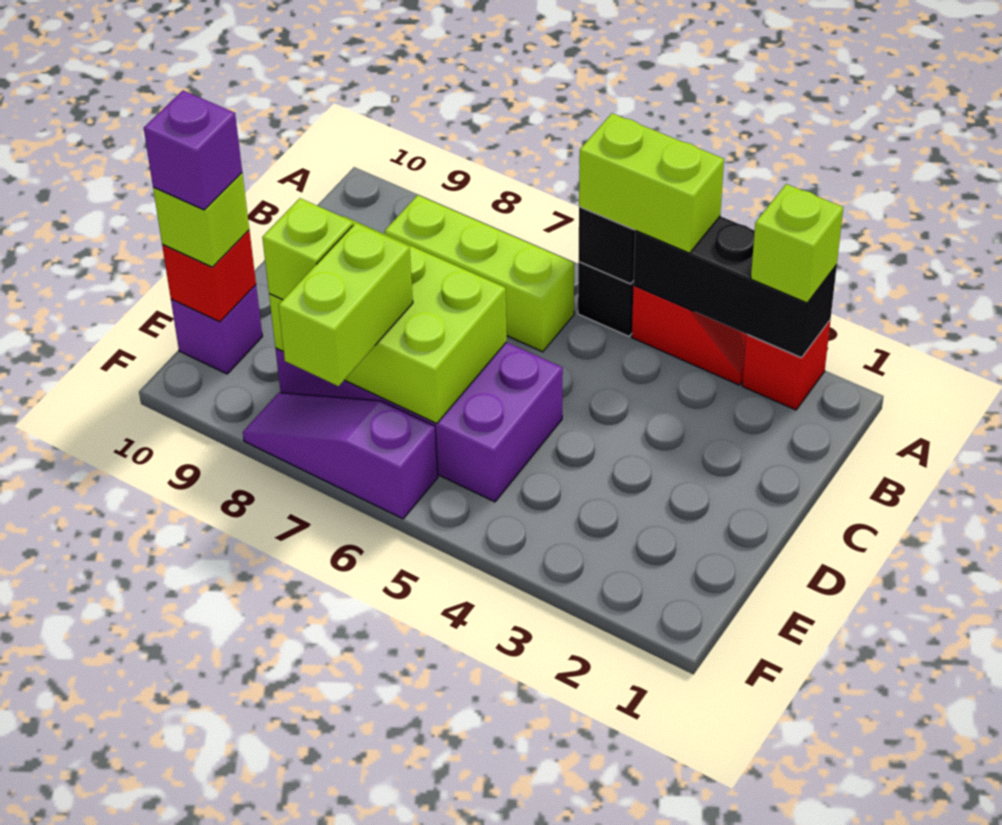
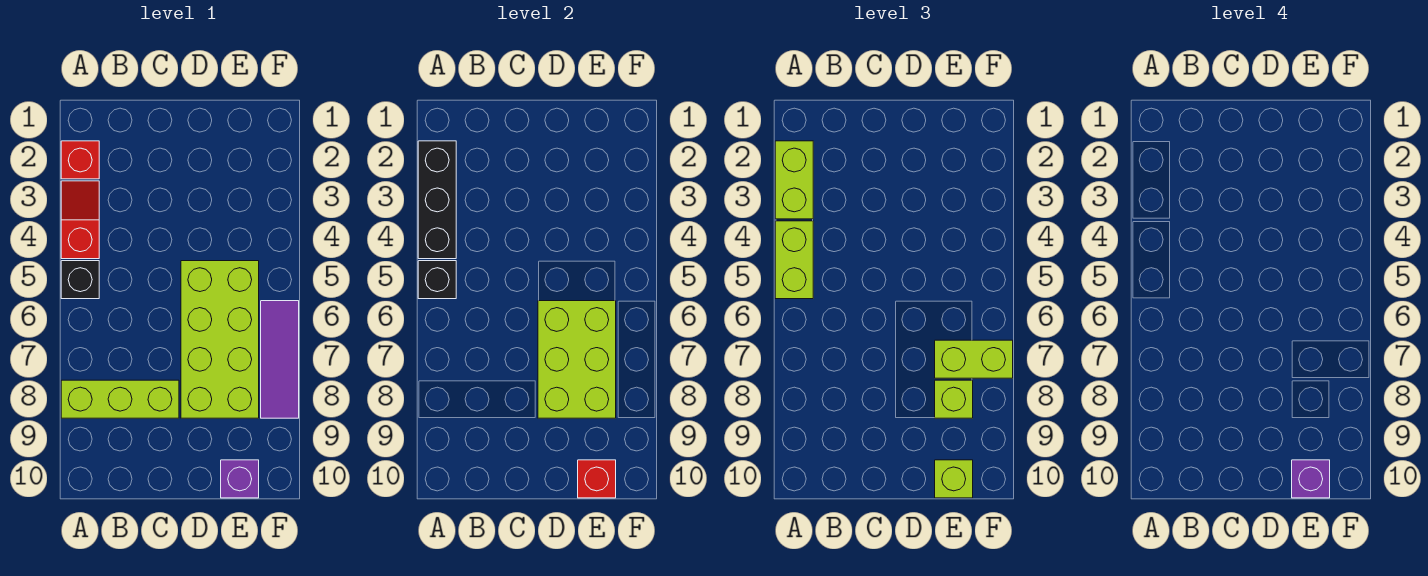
lime 1x1 brick [751,184,843,303] -> lime 1x2 brick [775,141,813,219]
lime 1x3 brick [385,195,574,352] -> lime 1x3 brick turned to [61,380,179,418]
purple 2x4 brick [276,342,563,502] -> lime 2x4 brick [181,261,259,418]
purple 1x3 slope [243,393,438,519] -> purple 1x3 tile [261,301,299,418]

